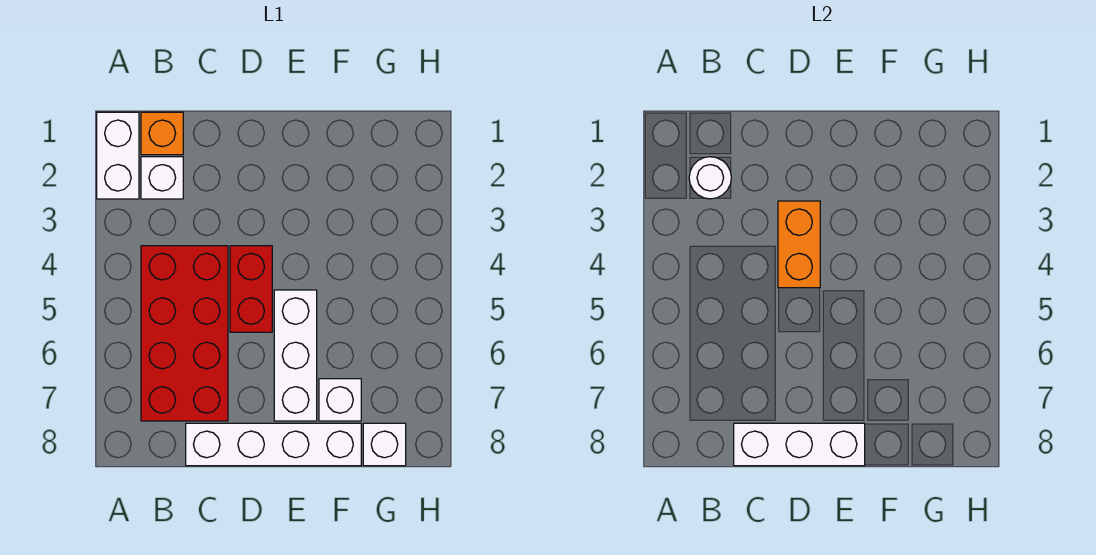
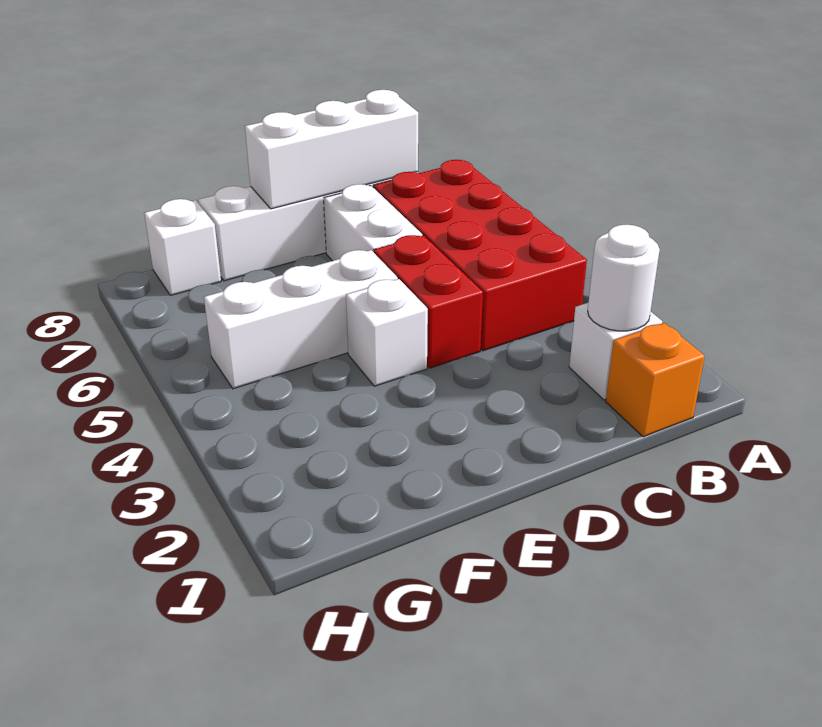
white 1x2 brick [97,112,139,199] -> white 1x2 brick moved to [324,184,422,261]
orange 1x2 brick [778,201,820,288] -> none
white 1x3 brick [274,290,317,421] -> white 1x3 brick turned to [204,250,398,389]
white 1x1 brick [319,379,361,421] -> white 1x1 brick moved to [346,279,428,386]

